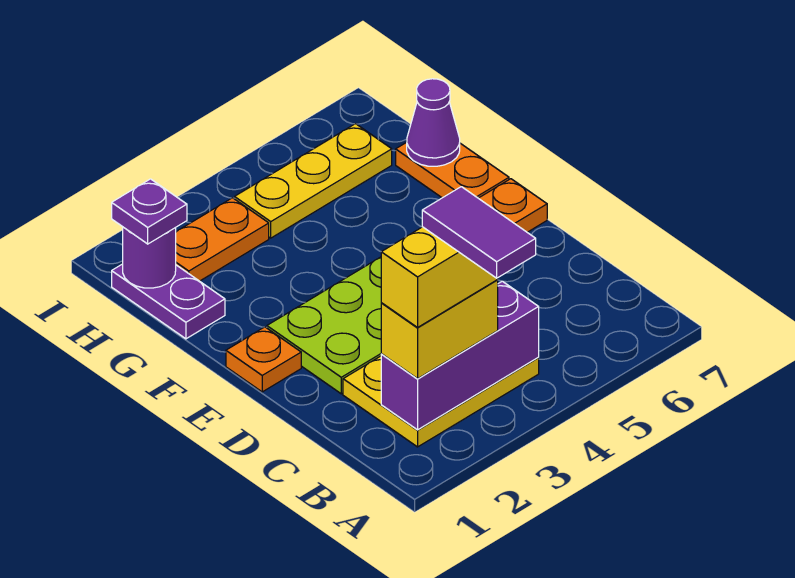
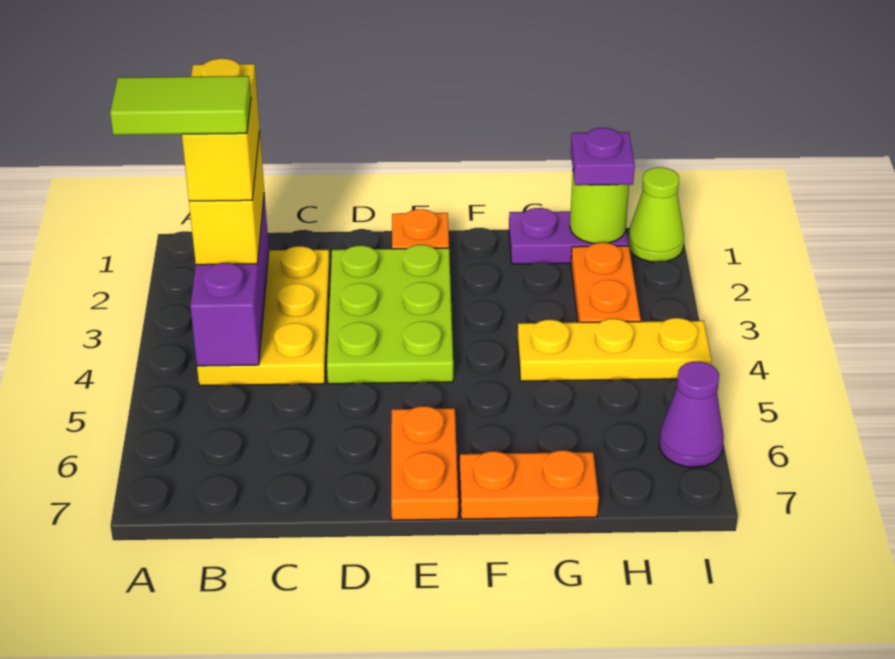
purple 1x2 tile [422,187,536,278] -> lime 1x2 tile [110,76,251,135]
purple 1x1 cone [407,79,460,166] -> purple 1x1 cone moved to [659,362,724,467]
purple 1x1 round brick [123,227,176,288] -> lime 1x1 round brick [570,174,629,243]
yellow 1x3 plate [235,124,392,238] -> yellow 1x3 plate turned to [517,318,712,381]
none -> lime 1x1 cone [628,167,684,262]

